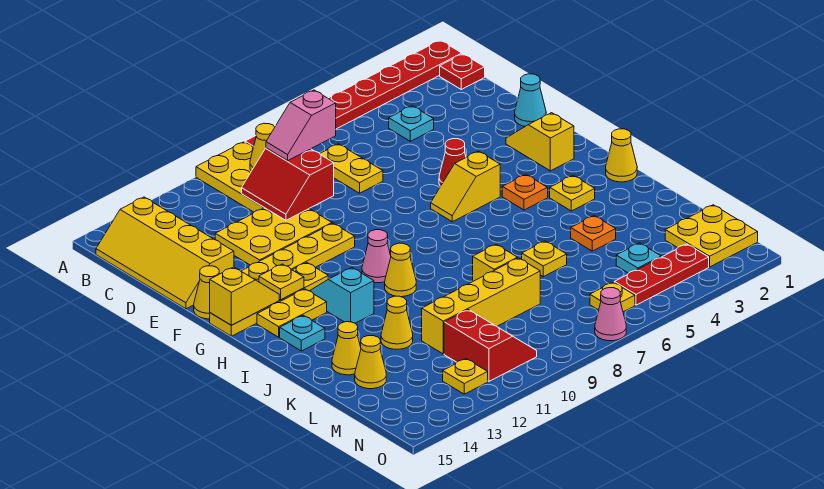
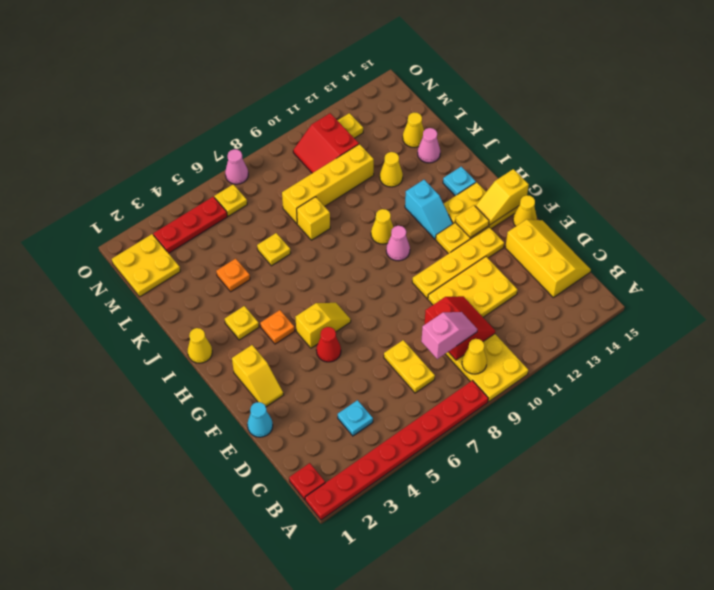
yellow 2x4 slope [96,197,234,309] -> yellow 2x3 slope [505,220,591,297]
yellow 1x1 cone [332,322,361,375] -> pink 1x1 cone [418,128,440,163]
cyan 1x1 plate [616,243,661,273] -> none

